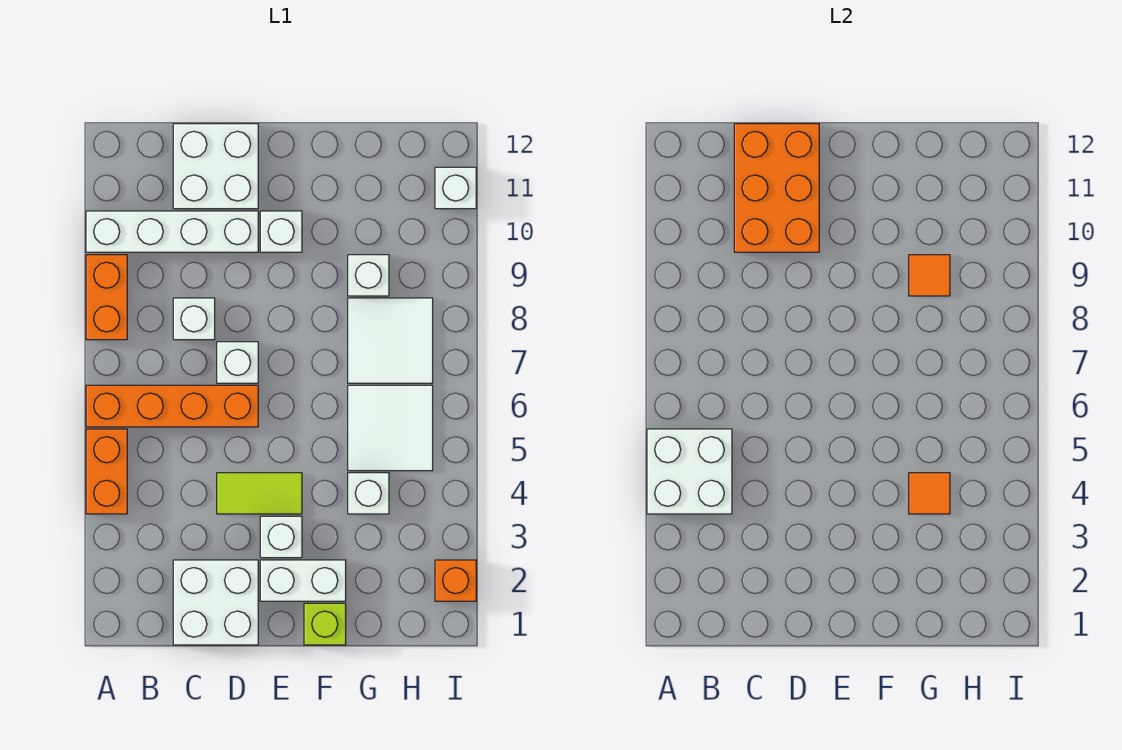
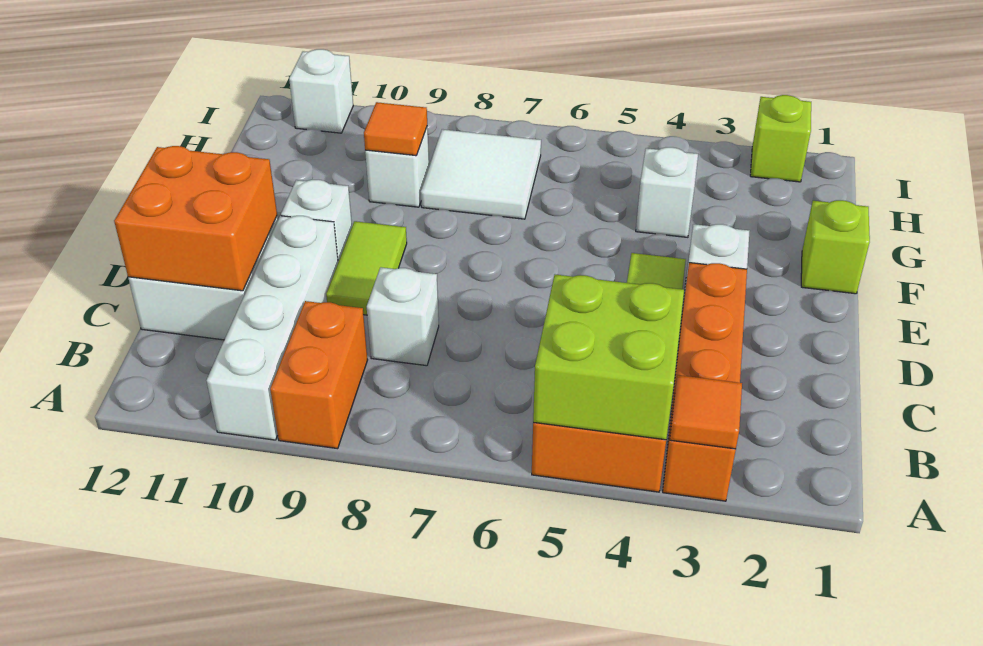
white 2x2 brick [647,429,732,514] -> lime 2x2 brick [533,275,684,440]
orange 1x4 brick [86,385,258,427] -> orange 1x4 brick moved to [663,263,747,501]
orange 1x2 brick [86,255,127,340] -> orange 1x2 brick turned to [270,301,367,449]
white 2x2 brick [173,560,258,645] -> none
orange 2x3 brick [734,124,819,252] -> orange 2x2 brick [114,146,277,291]
white 1x1 brick [217,342,258,383] -> none
none -> lime 1x2 tile [326,221,407,315]
white 1x2 brick [260,560,346,601] -> none
orange 1x1 tile [909,473,950,514] -> orange 1x1 tile moved to [670,375,742,449]
white 2x2 tile [348,385,433,471] -> none
orange 1x1 brick [435,560,476,601] -> lime 1x1 brick [750,95,811,182]

